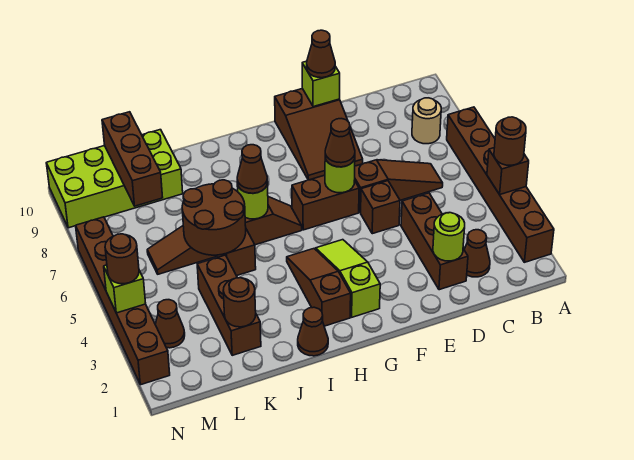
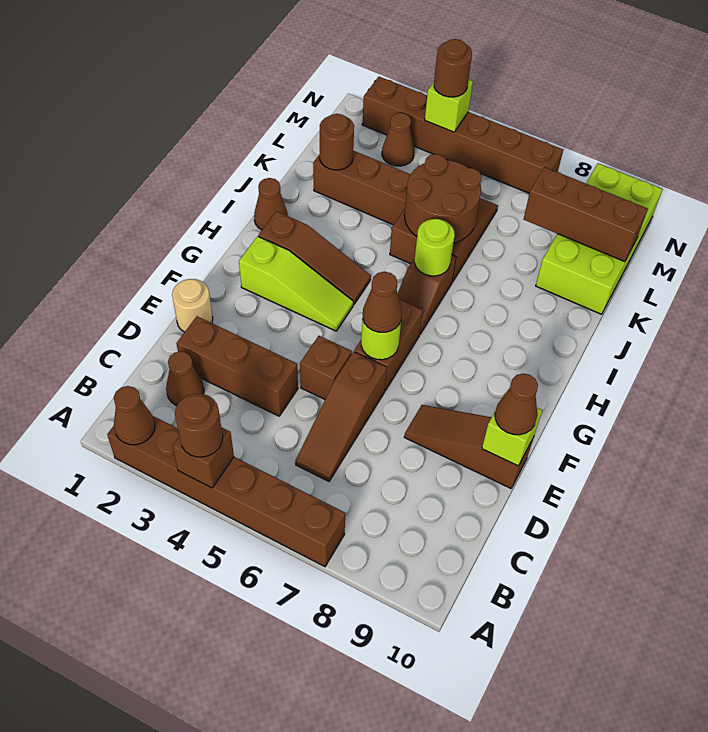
tan 1x1 round brick [412,98,441,144] -> tan 1x1 round brick moved to [172,279,213,332]
lime 1x1 round brick [433,213,465,261] -> none
brown 2x3 slope [275,89,363,180] -> brown 1x3 slope [404,405,534,488]
brown 1x1 cone [237,145,267,193] -> brown 1x1 cone moved to [114,386,155,445]

